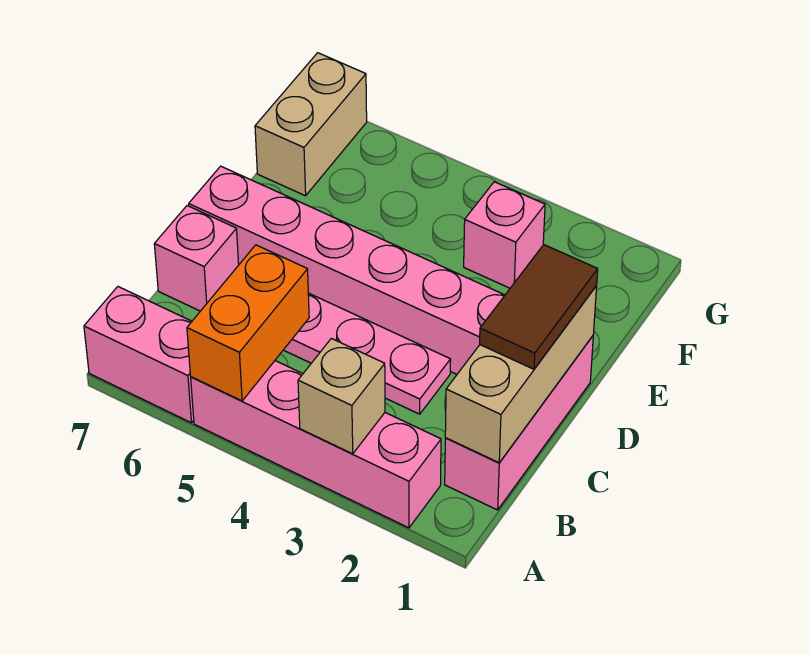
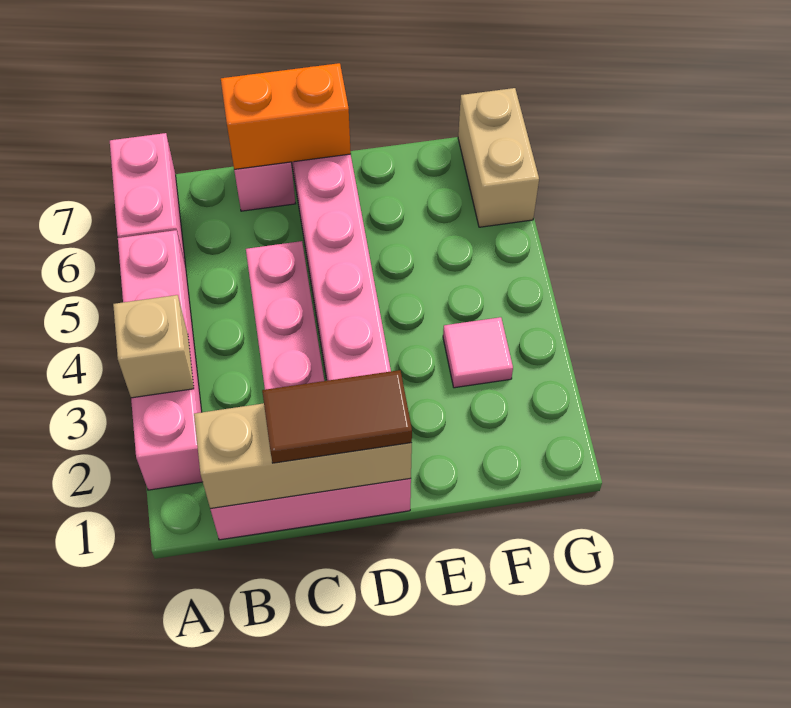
orange 1x2 brick [187,245,309,401] -> orange 1x2 brick moved to [221,63,351,169]
pink 1x1 brick [464,182,545,288] -> pink 1x1 tile [443,317,513,388]
tan 1x2 brick [255,53,367,196] -> tan 1x2 brick turned to [458,88,539,227]

